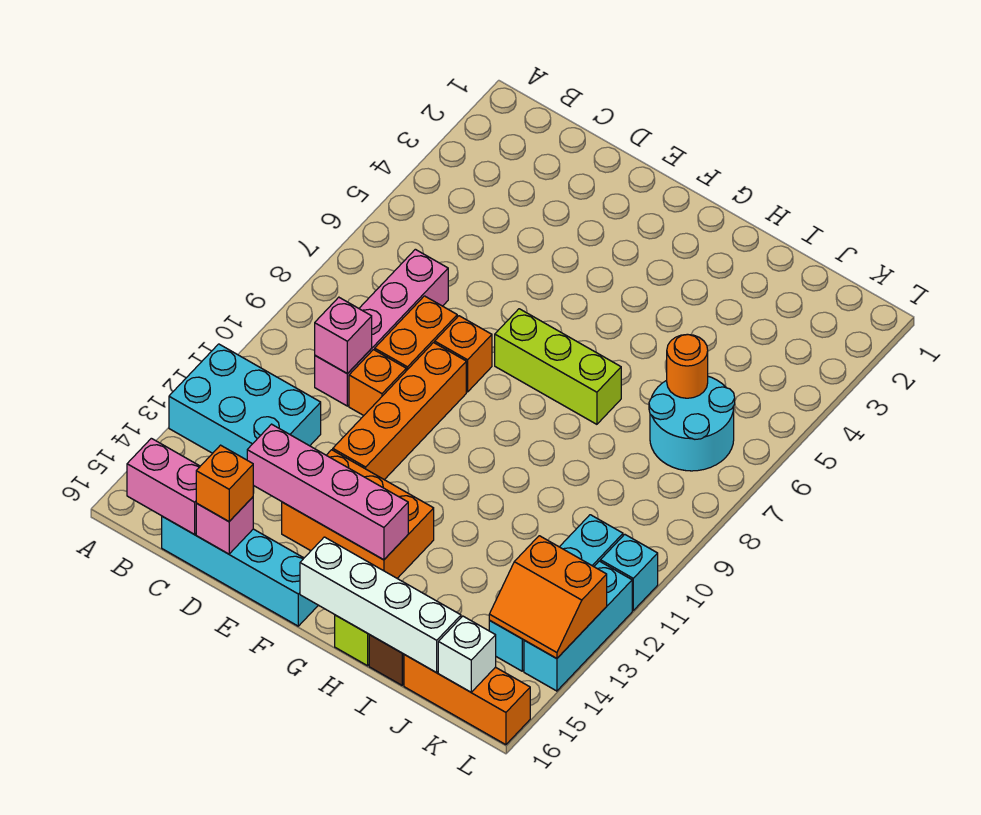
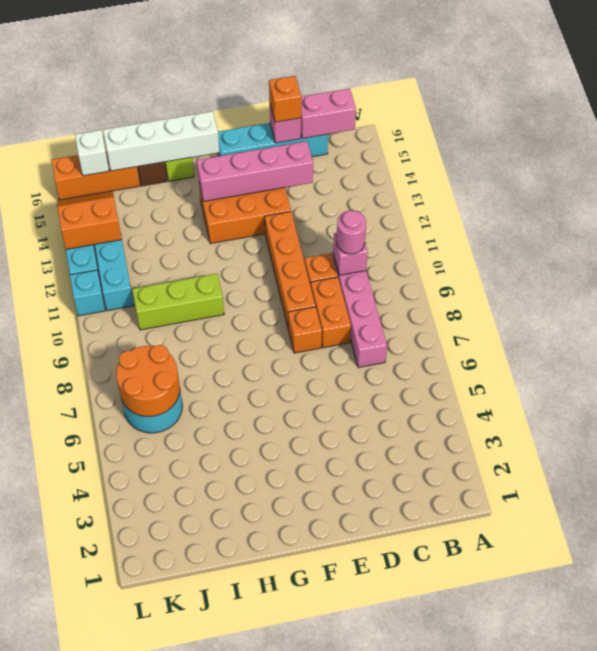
cyan 2x3 brick [169,344,321,460] -> none
none -> pink 1x1 round brick [337,210,366,254]
lime 1x3 brick [495,309,621,424] -> lime 1x3 brick moved to [132,274,224,330]
orange 1x1 round brick [667,334,708,398] -> orange 2x2 round brick [116,345,180,416]

